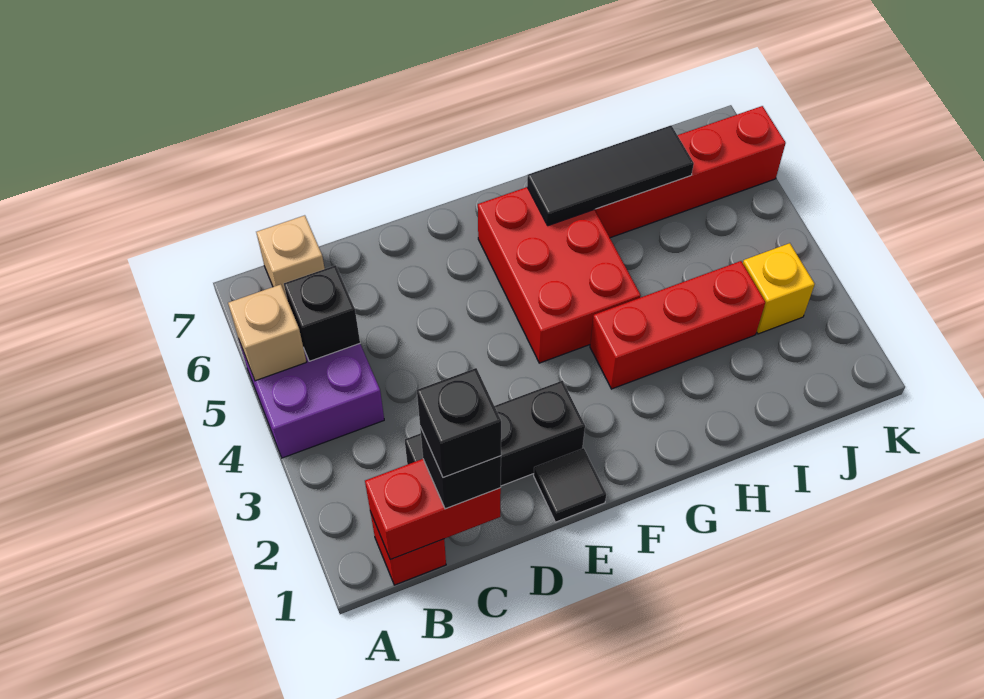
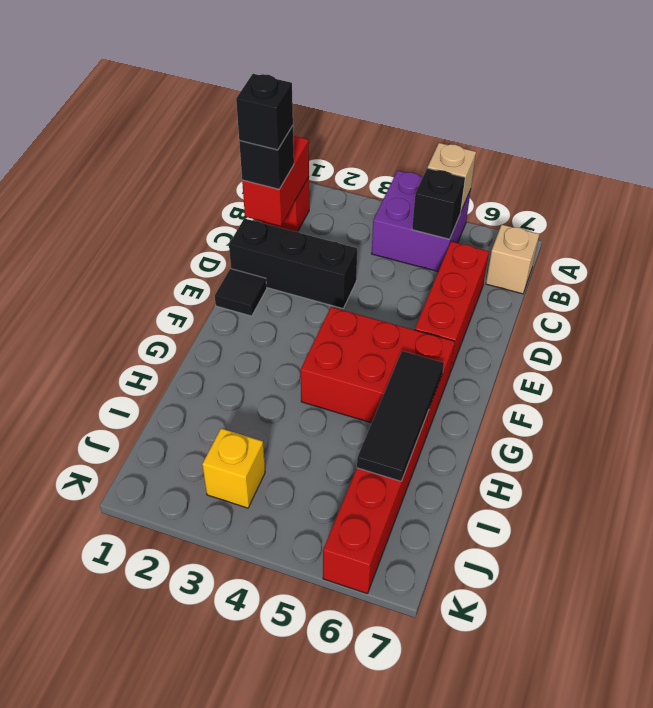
black 1x3 brick [405,381,585,486] -> black 1x3 brick turned to [229,218,357,308]
red 1x3 brick [590,261,765,389] -> red 1x3 brick moved to [415,242,489,370]

